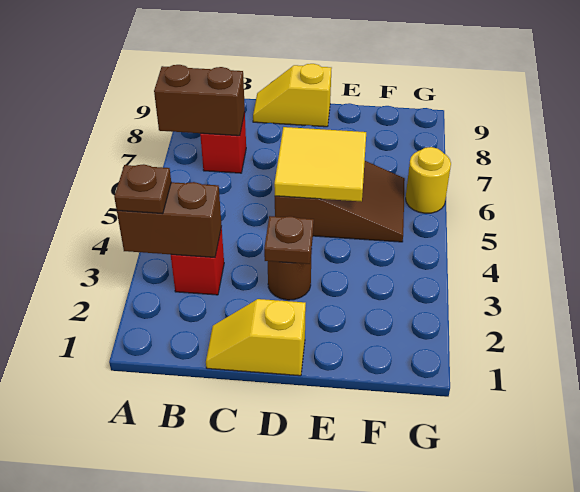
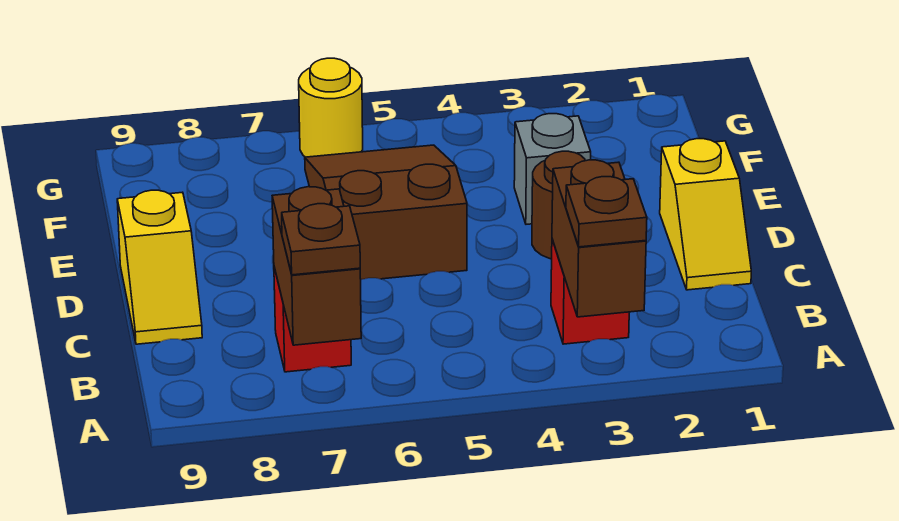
brown 1x1 plate [264,216,314,264] -> brown 1x1 plate moved to [282,204,360,275]
yellow 2x2 tile [274,127,366,202] -> none
none -> grey 1x1 brick [514,114,591,224]

